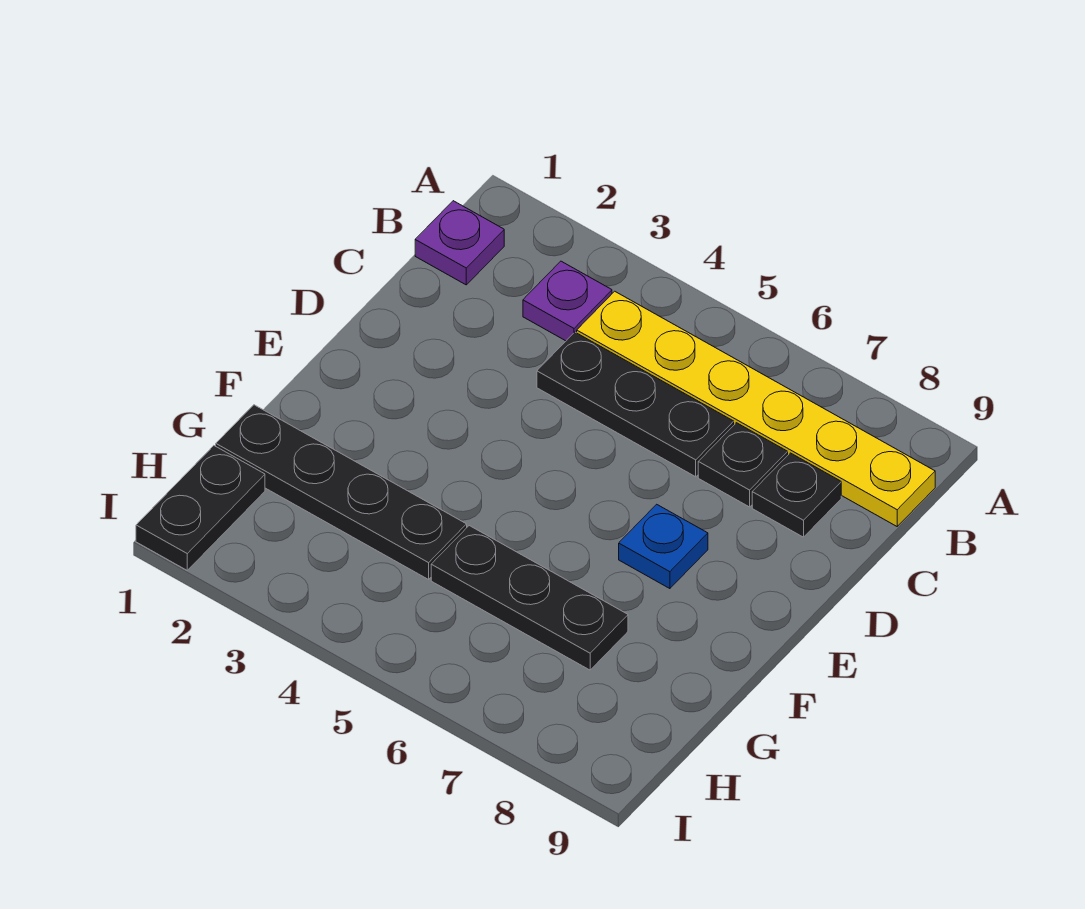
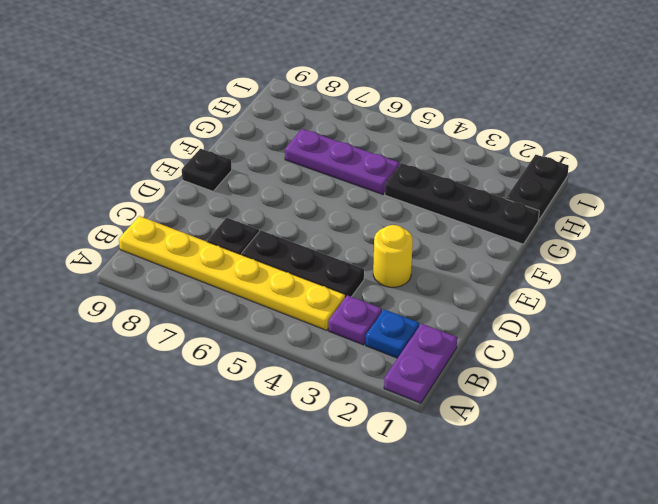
purple 1x1 plate [415,201,504,285] -> purple 1x2 plate [384,323,457,403]
black 1x1 plate [752,453,841,537] -> black 1x1 plate moved to [182,149,232,191]
none -> yellow 1x1 round brick [373,225,413,287]
blue 1x1 plate [619,504,708,589] -> blue 1x1 plate moved to [366,309,419,358]
black 1x3 plate [431,526,628,670] -> purple 1x3 plate [285,129,400,194]

